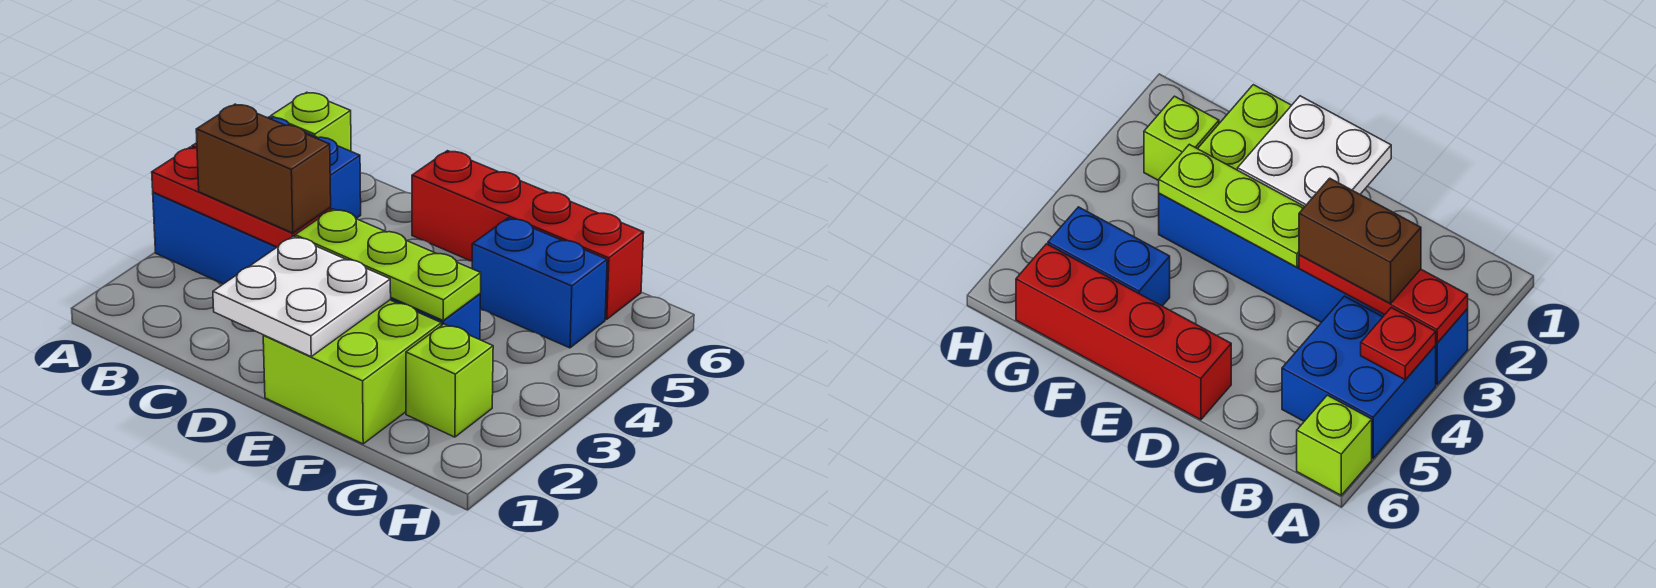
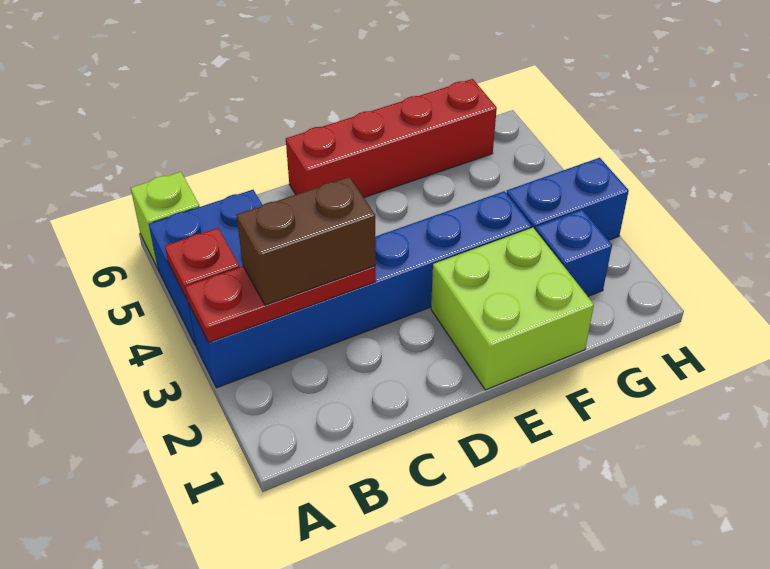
white 2x2 plate [213,236,391,356] -> none
lime 1x3 plate [295,209,481,320] -> none
blue 1x2 brick [472,218,607,348] -> blue 1x2 brick moved to [506,158,629,240]
lime 1x1 brick [406,324,493,437] -> blue 1x1 brick [535,210,612,296]

